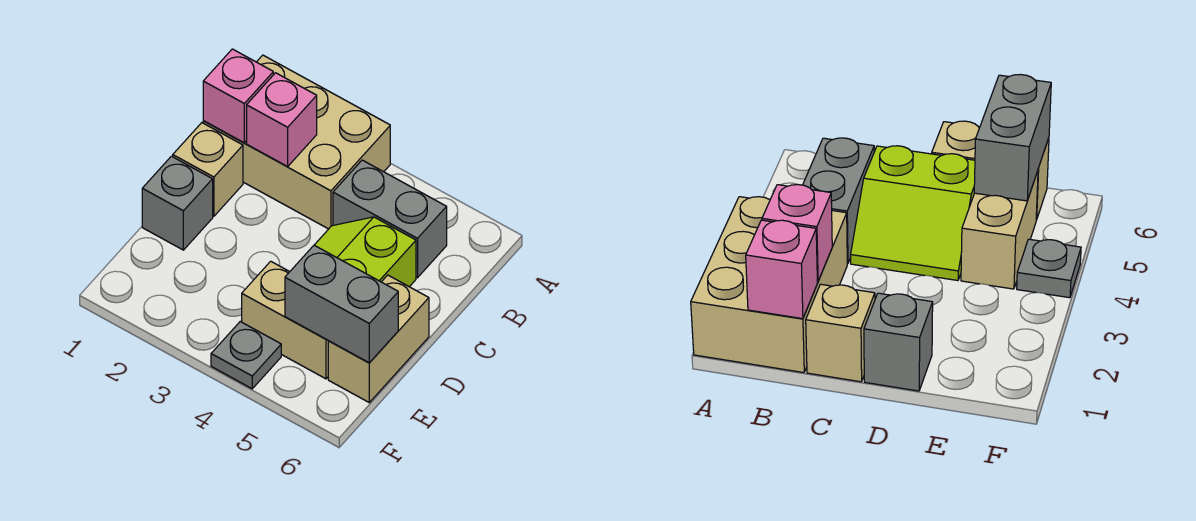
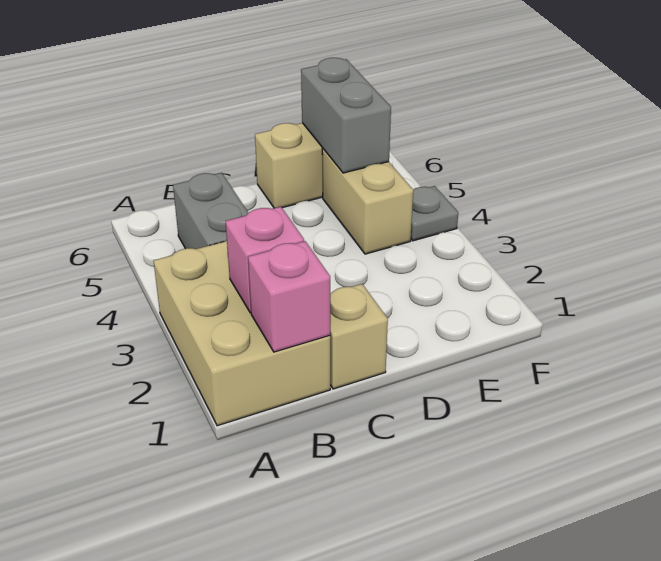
lime 2x2 slope [315,217,416,287] -> none
grey 1x1 brick [142,156,213,250] -> none

